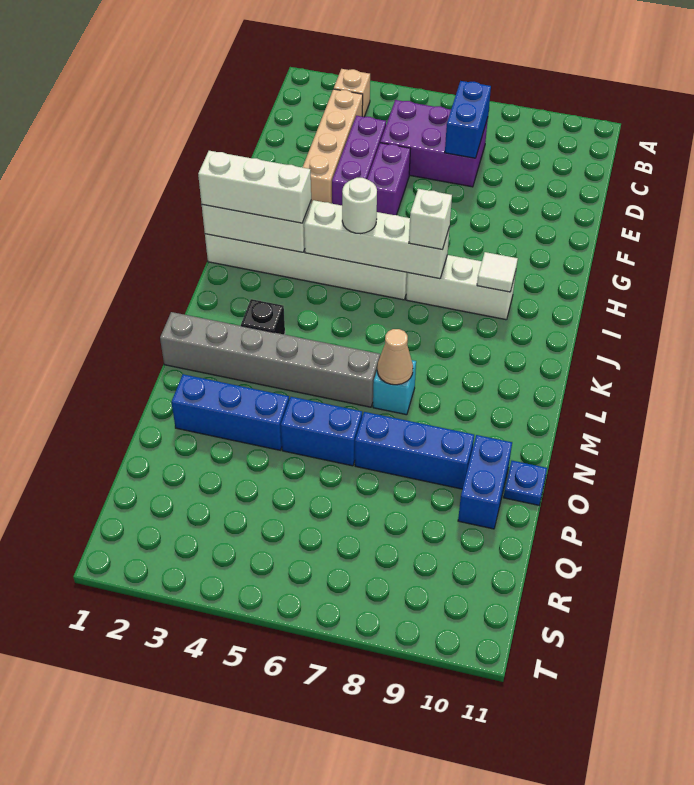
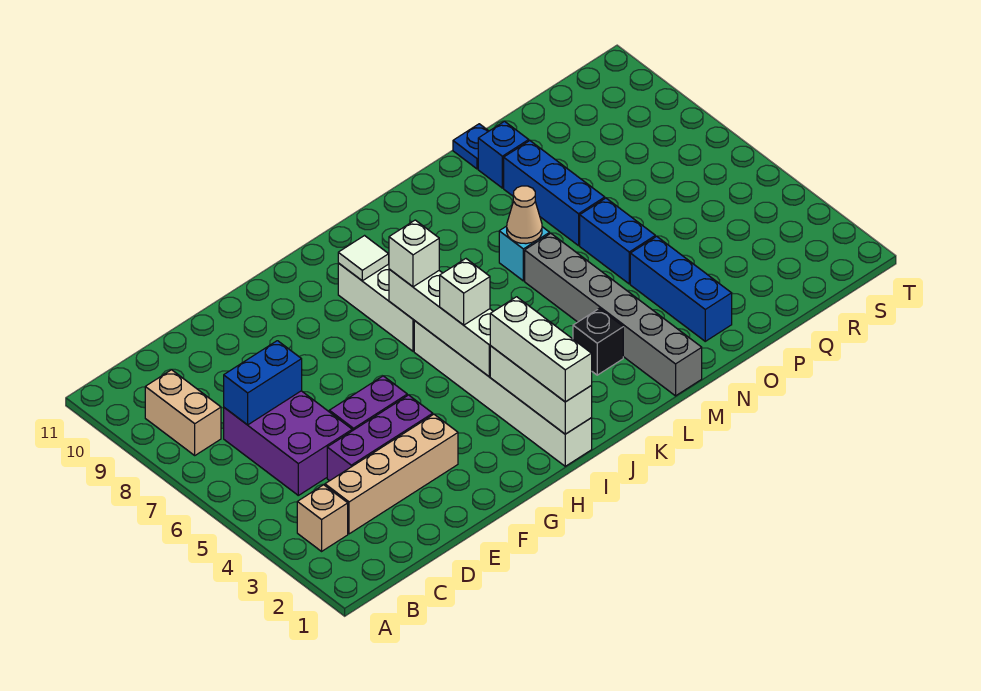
none -> tan 1x2 brick [145,370,221,455]
white 1x1 round brick [342,178,377,234] -> white 1x1 brick [440,259,490,325]
blue 1x2 brick [458,435,512,529] -> blue 1x1 brick [478,121,529,188]

